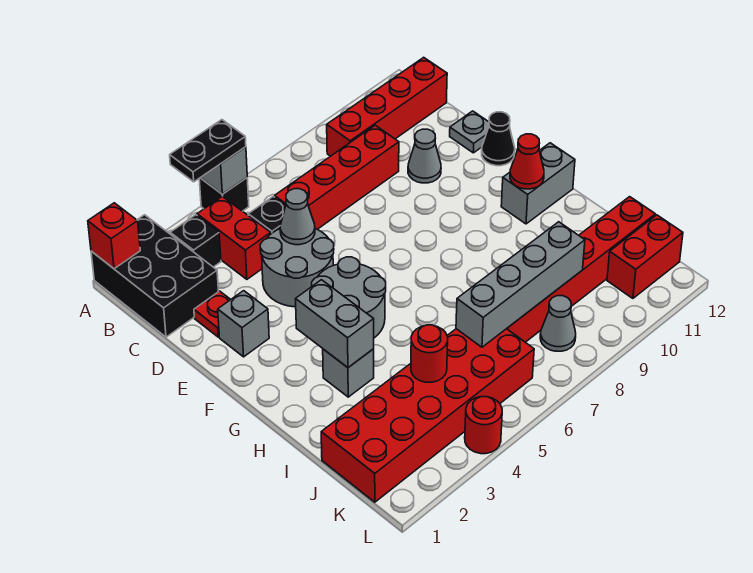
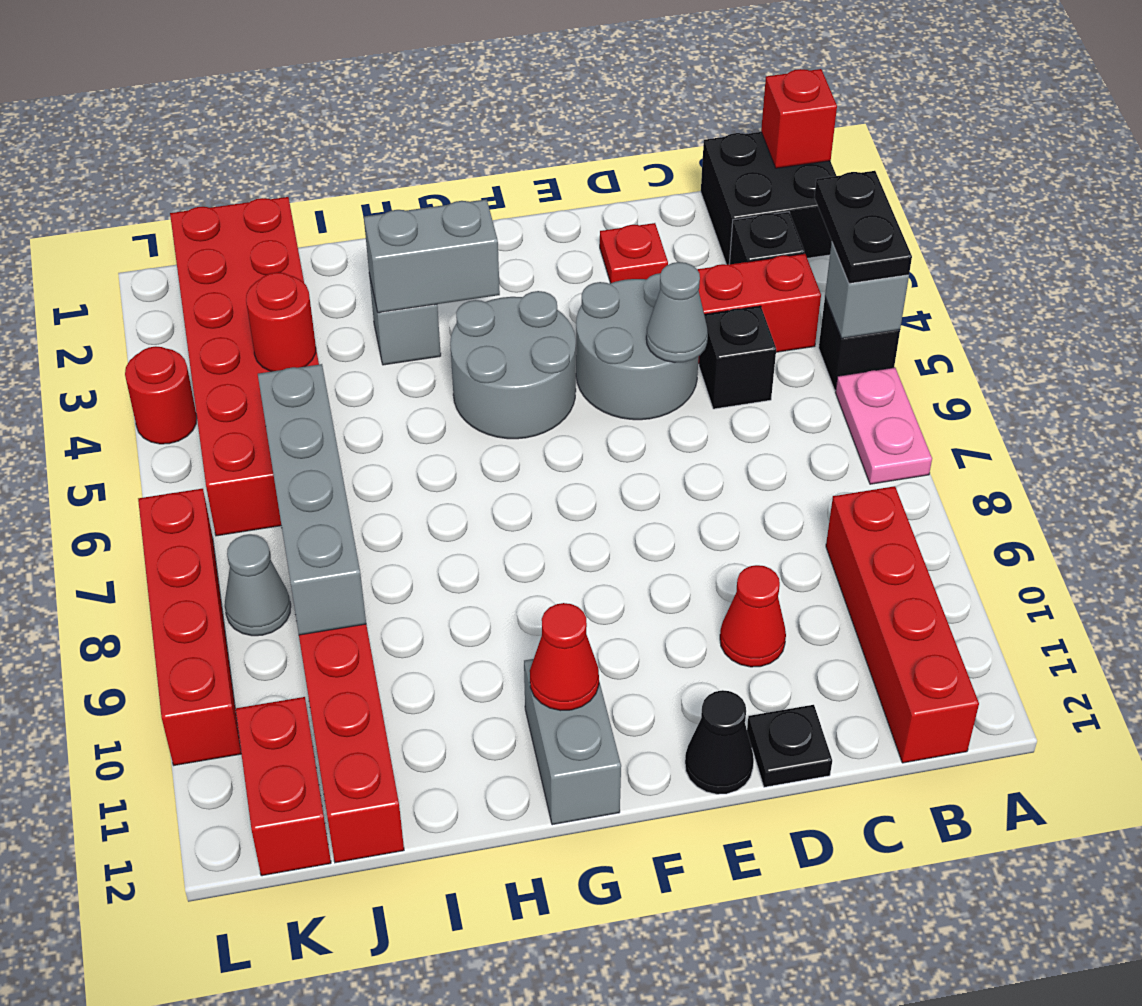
black 2x3 brick [91,215,219,337] -> black 2x2 brick [701,132,836,265]
none -> pink 1x2 plate [835,368,932,484]
red 1x4 brick [275,125,399,229] -> red 1x4 brick moved to [138,489,241,765]
grey 1x1 cone [408,129,441,183] -> red 1x1 cone [720,565,786,667]
grey 1x1 plate [450,111,489,153] -> black 1x1 plate [747,705,832,787]
grey 1x1 brick [218,291,269,357] -> none

